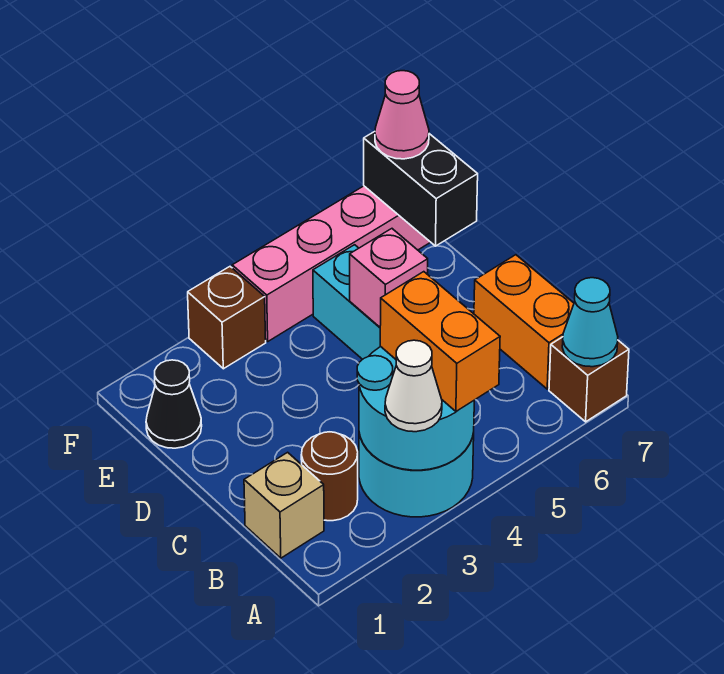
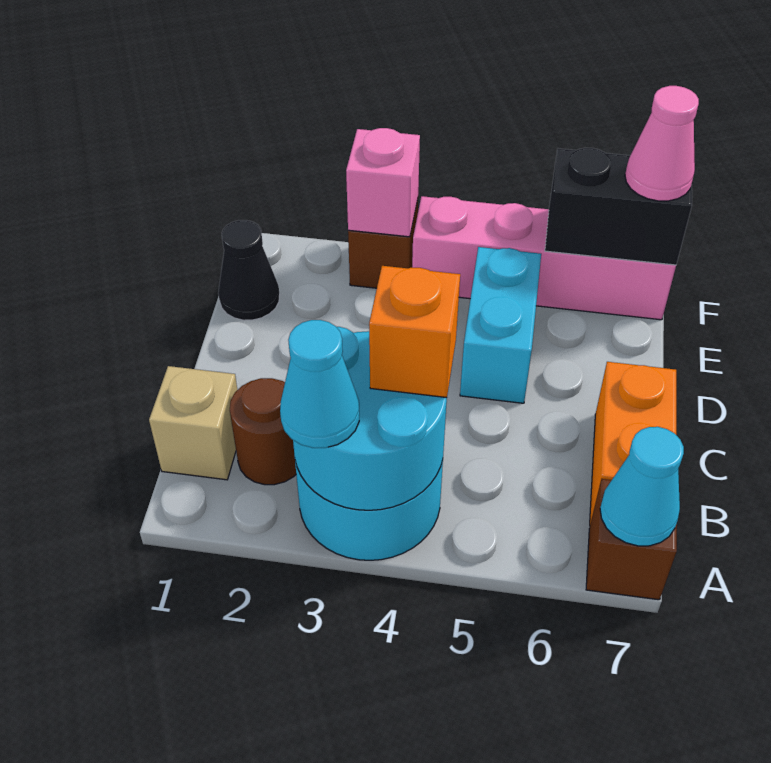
white 1x1 cone [385,340,442,432] -> cyan 1x1 cone [280,320,359,448]
orange 1x2 brick [380,272,500,411] -> orange 1x1 brick [369,266,460,398]
pink 1x1 brick [350,229,428,327] -> pink 1x1 brick moved to [346,128,420,237]
black 1x2 brick [364,132,478,246] -> black 1x2 brick turned to [545,148,692,265]

